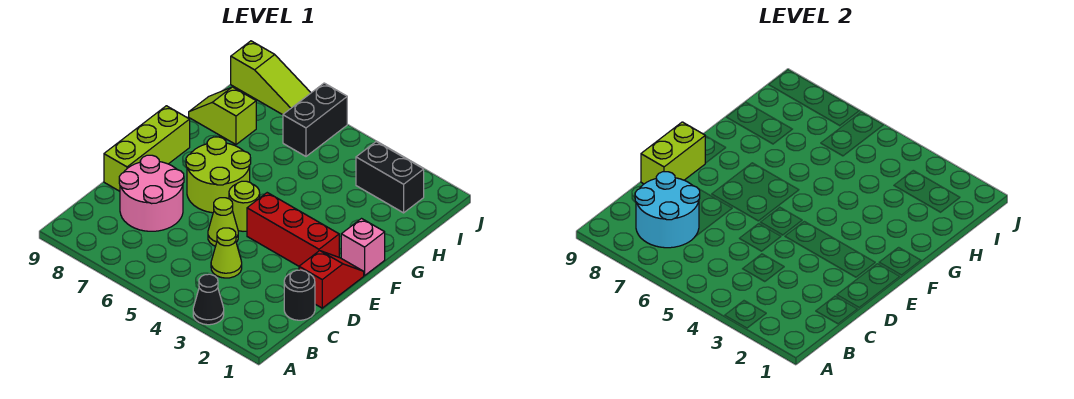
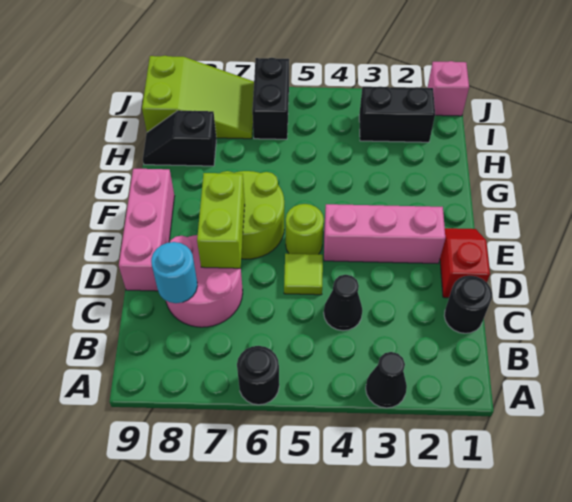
none -> black 1x1 round brick [237,346,279,405]
cyan 2x2 round brick [635,172,700,248] -> cyan 1x1 round brick [151,242,197,303]
lime 1x1 cone [211,228,242,278] -> black 1x1 cone [324,275,362,331]
lime 1x1 cone [208,198,238,246] -> lime 1x1 tile [284,254,323,295]
lime 1x3 brick [104,106,190,191] -> pink 1x3 brick [119,169,175,291]
lime 1x2 brick [641,122,705,184] -> lime 1x2 brick moved to [197,173,245,268]
red 1x3 brick [247,193,339,266] -> pink 1x3 brick [324,204,445,264]
pink 1x1 brick [341,219,385,276] -> pink 1x1 brick moved to [428,61,469,116]
lime 1x2 slope [189,87,256,144] -> black 1x2 slope [143,111,216,166]
lime 1x3 slope [231,41,311,115] -> lime 2x3 slope [142,56,254,139]

